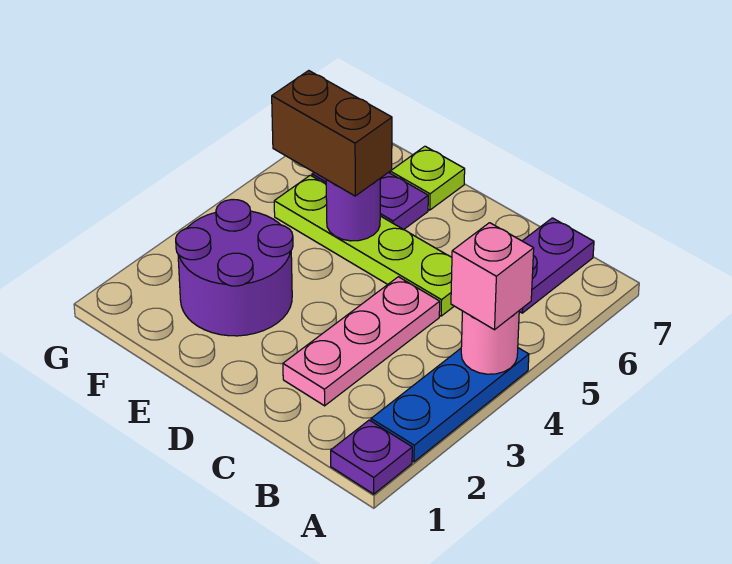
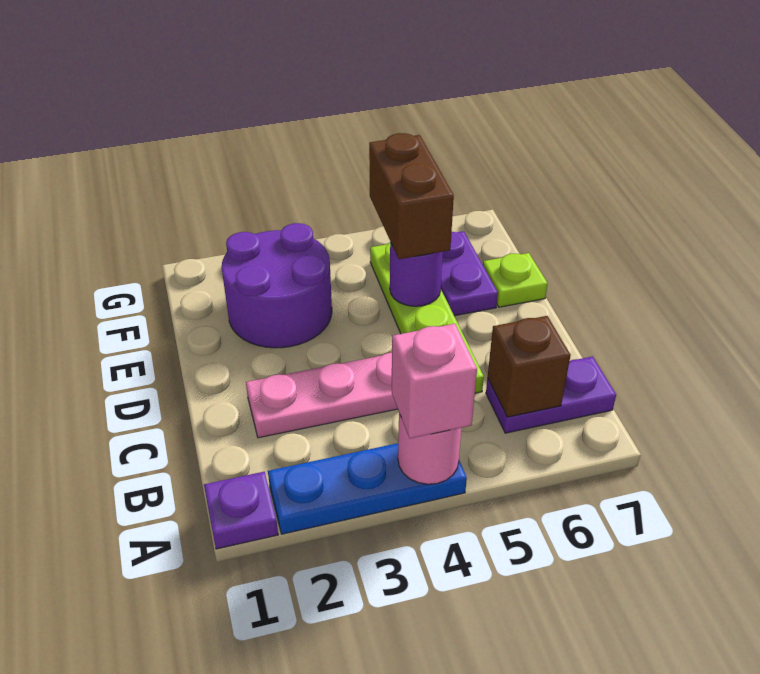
none -> brown 1x1 brick [488,316,571,417]

